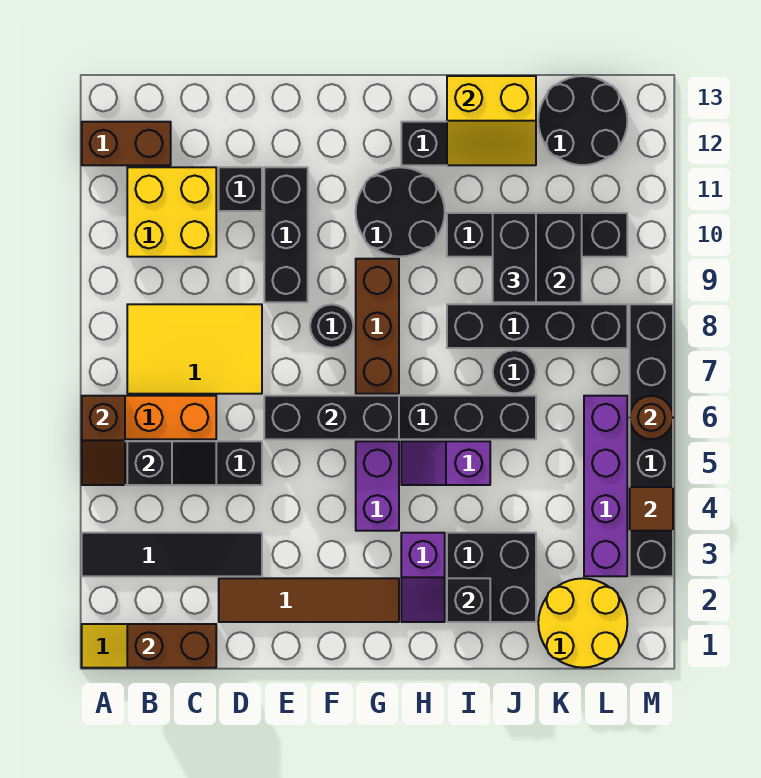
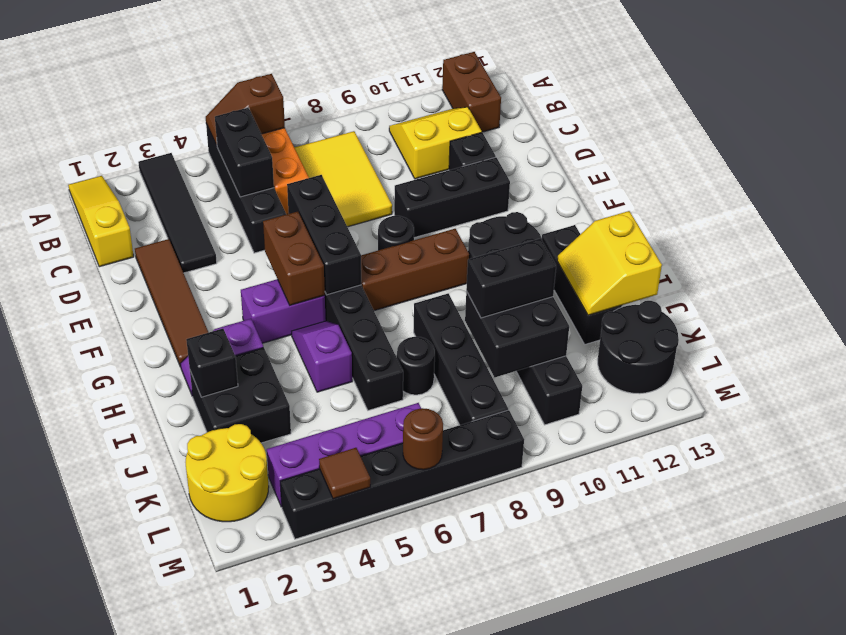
brown 1x2 brick [127,624,216,668] -> brown 1x2 brick moved to [263,212,325,305]
black 1x2 slope [127,441,216,485] -> black 1x2 brick [215,108,274,197]
yellow 2x2 brick [127,167,216,257] -> yellow 2x2 slope [389,107,482,179]

